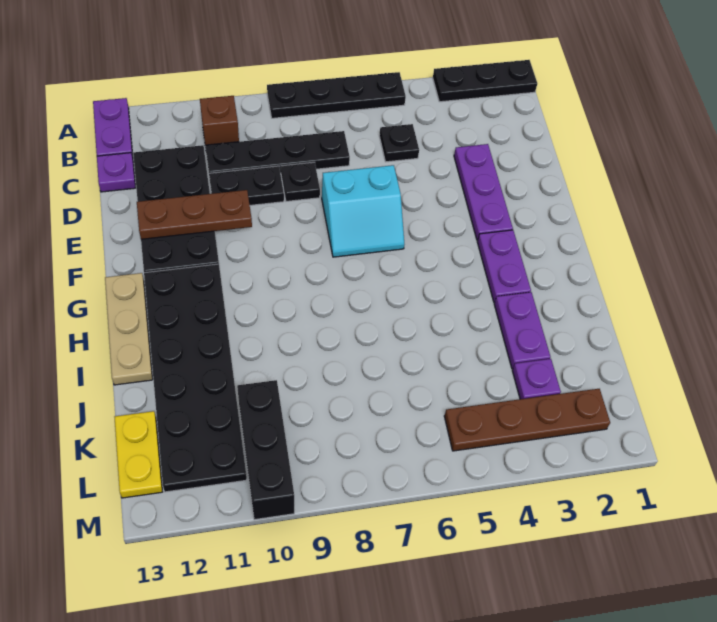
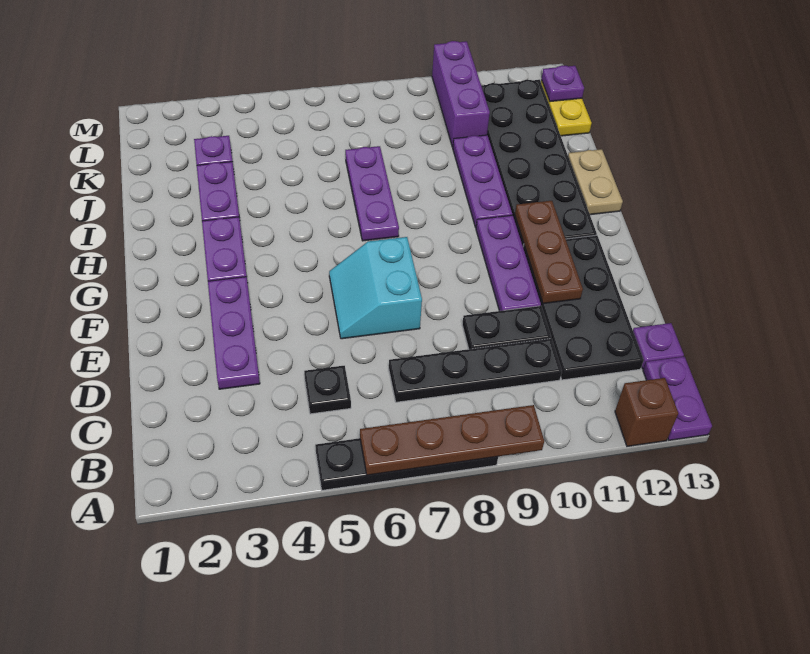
black 1x3 plate [433,60,537,102] -> none
brown 1x1 brick [200,96,239,145] -> brown 1x1 brick moved to [615,378,678,446]
black 1x1 plate [281,162,320,201] -> none
cyan 2x2 slope [322,165,404,257] -> cyan 2x2 slope turned to [329,237,422,339]
none -> purple 1x3 plate [476,215,541,311]
brown 1x3 plate [137,190,252,239] -> brown 1x3 plate turned to [515,201,583,304]
tan 1x3 plate [105,273,153,385] -> tan 1x2 plate [568,149,623,215]
none -> purple 1x3 plate [345,146,399,241]
none -> purple 1x3 plate [453,135,512,227]
black 1x3 brick [237,380,294,520] -> purple 1x3 brick [432,41,490,147]
brown 1x4 plate [444,389,610,451] -> brown 1x4 plate moved to [360,405,544,475]
none -> purple 1x1 plate [542,65,584,102]

